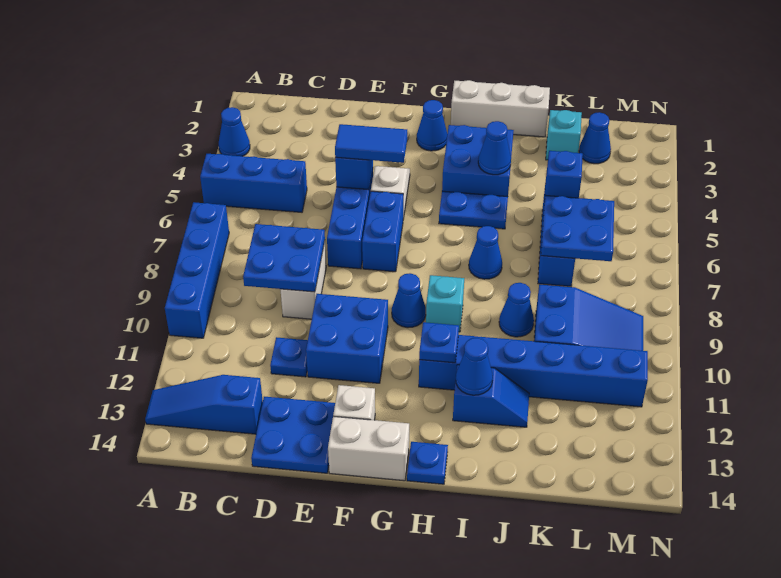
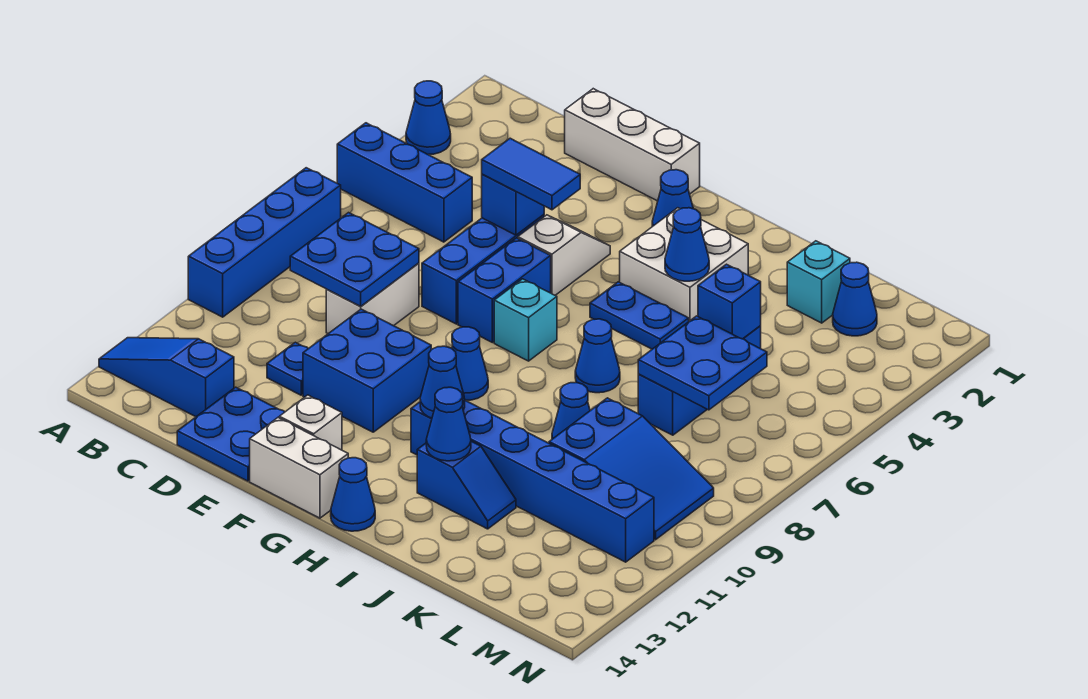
white 1x3 brick [451,80,550,137] -> white 1x3 brick moved to [565,89,700,201]
blue 2x2 brick [442,125,514,196] -> white 2x2 brick [620,208,748,321]
cyan 1x1 brick [426,275,464,332] -> cyan 1x1 brick moved to [494,279,557,361]
blue 1x1 plate [419,322,459,363] -> blue 1x1 cone [420,346,465,418]
blue 1x1 plate [407,442,448,484] -> blue 1x1 cone [331,458,375,531]

